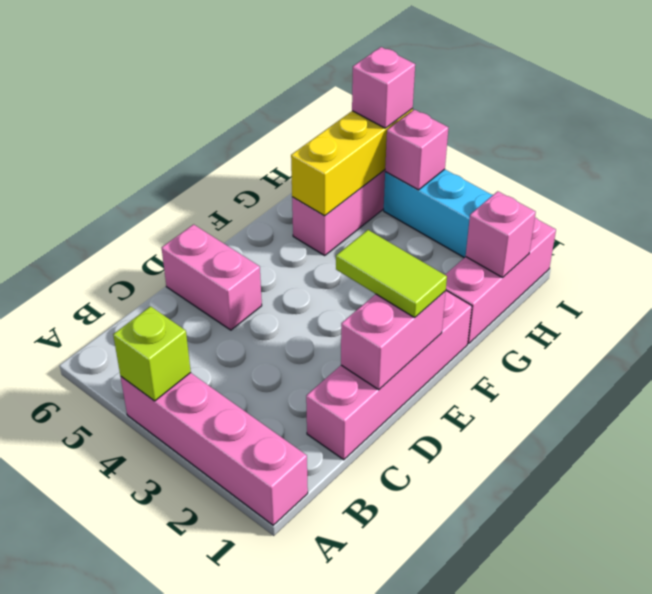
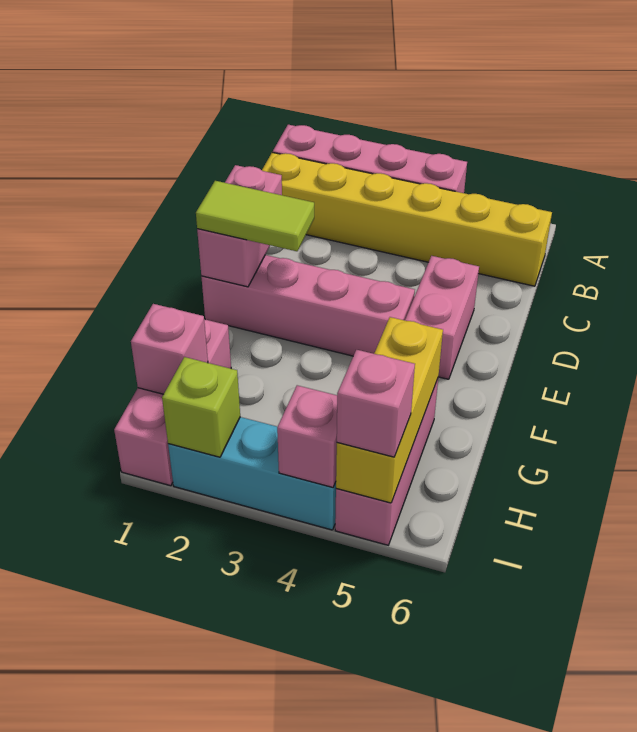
lime 1x1 brick [113,306,191,401] -> lime 1x1 brick moved to [162,357,240,457]
none -> yellow 1x6 brick [262,152,552,286]
pink 1x4 brick [306,291,472,460] -> pink 1x4 brick turned to [201,255,415,356]
pink 1x2 brick [162,224,262,330] -> pink 1x2 brick turned to [405,256,479,379]

